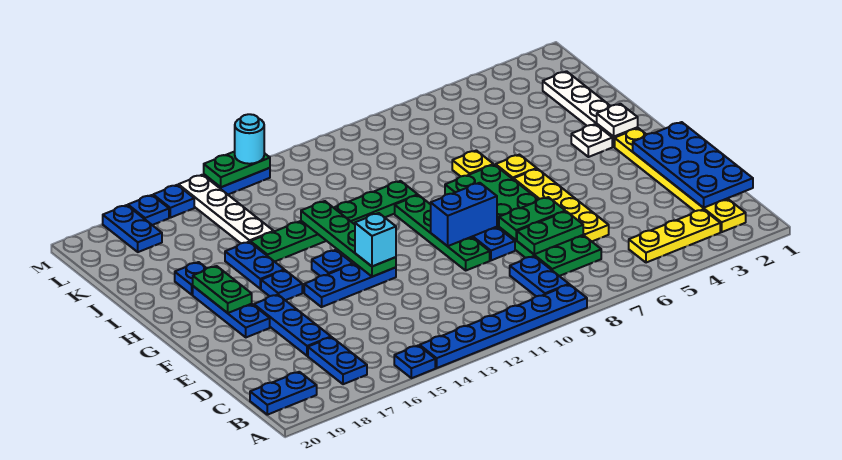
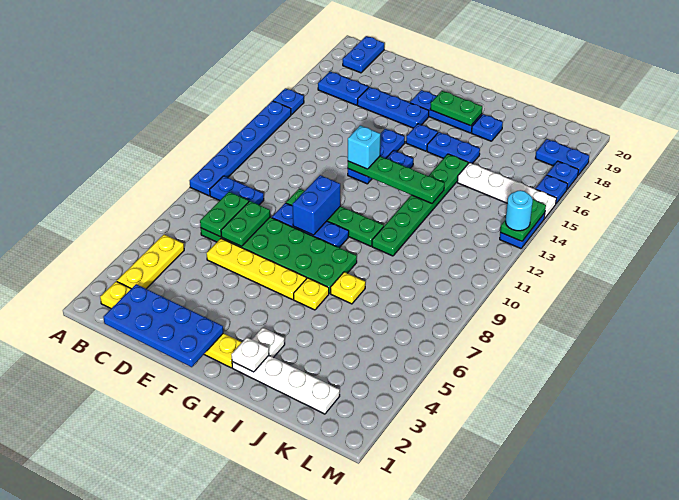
green 1x2 plate [499,197,565,240] -> green 1x2 plate moved to [200,192,249,237]

